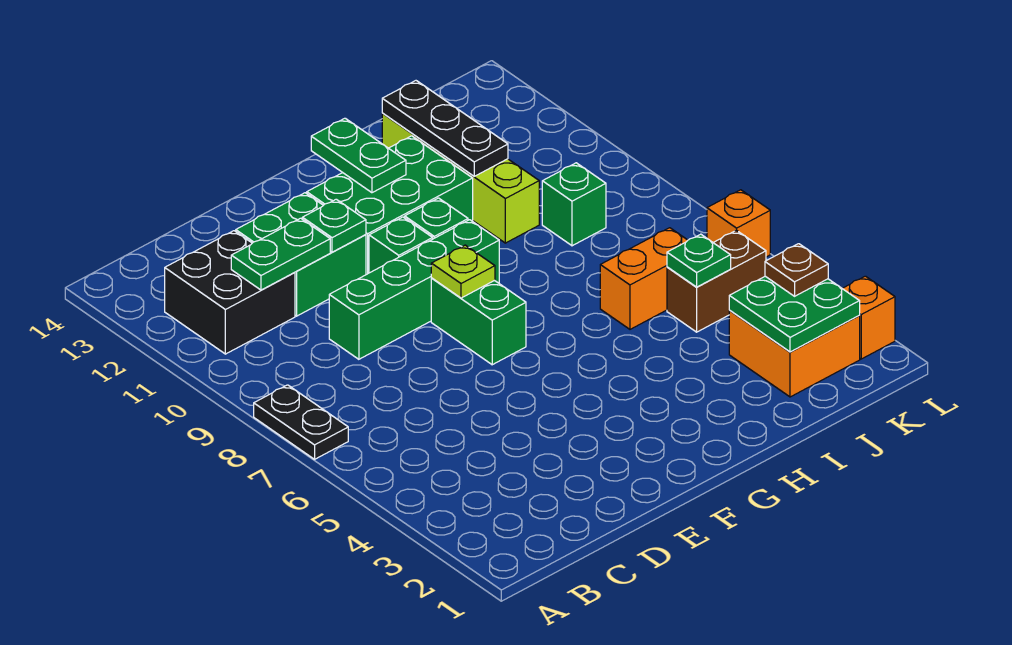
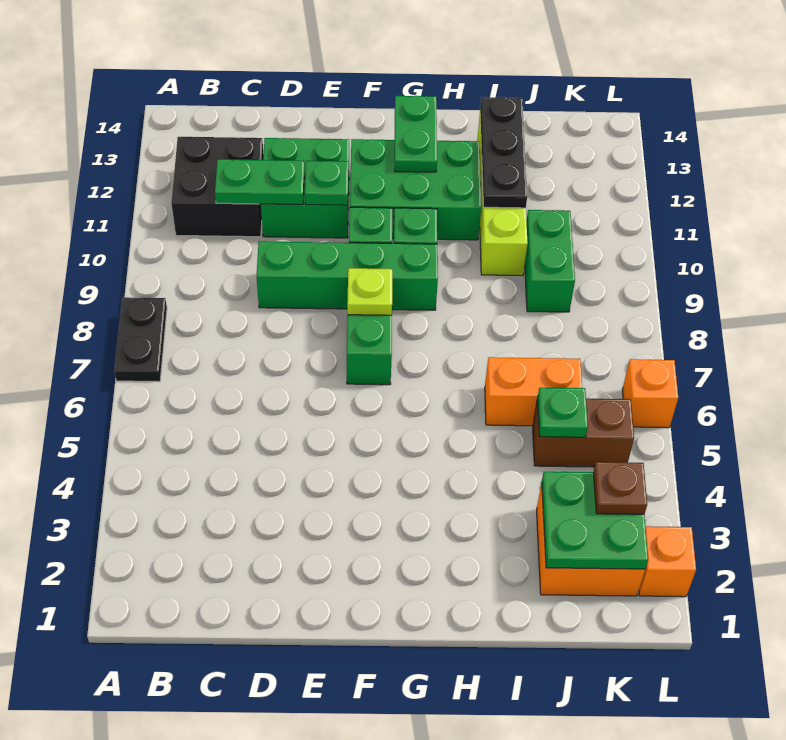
green 1x1 brick [542,163,606,246] -> green 1x2 brick [525,210,575,312]

